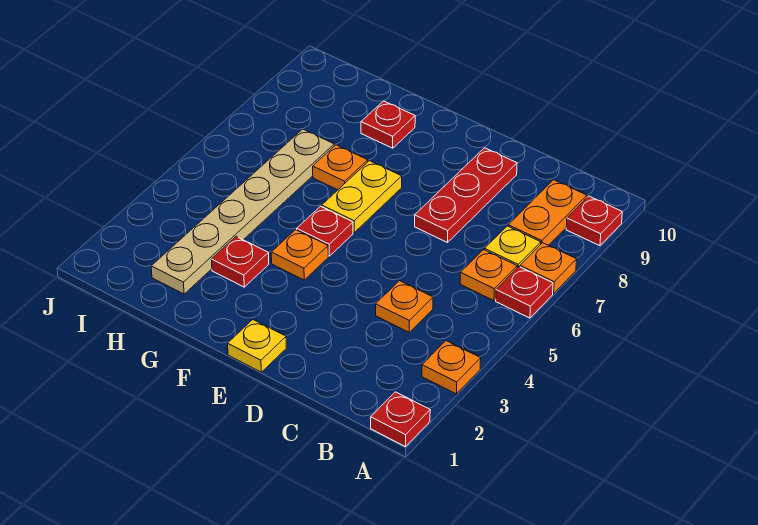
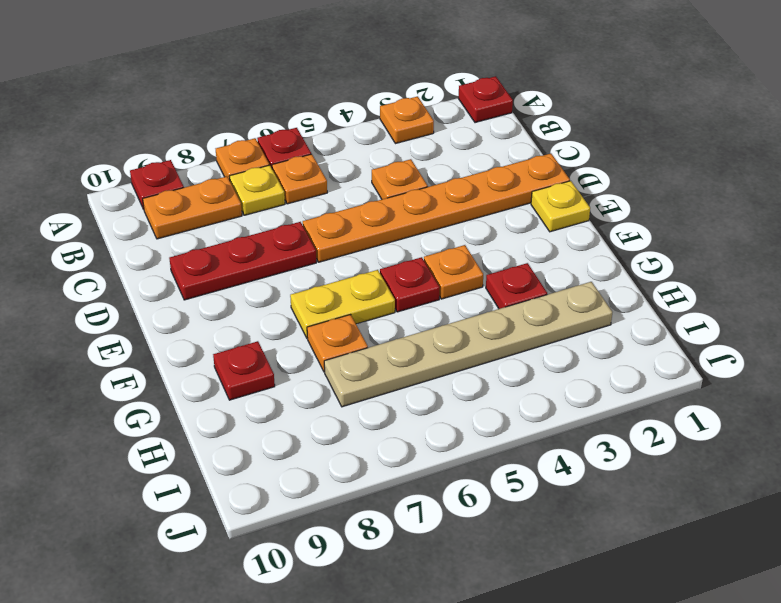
none -> orange 1x6 plate [303,154,570,262]

